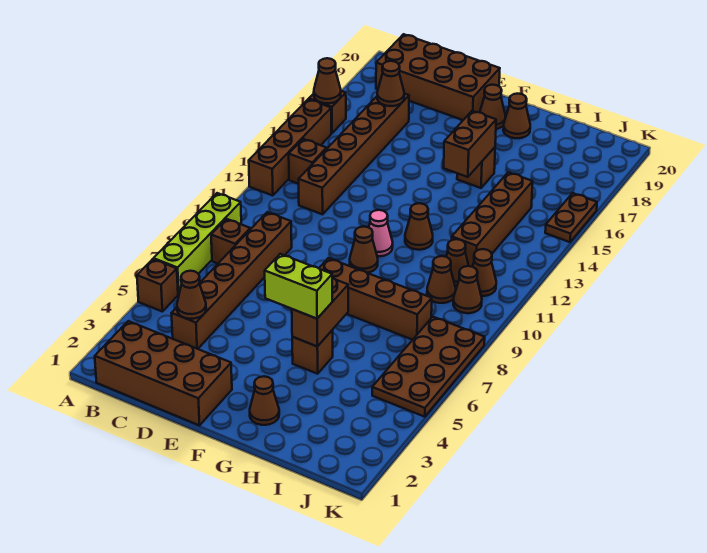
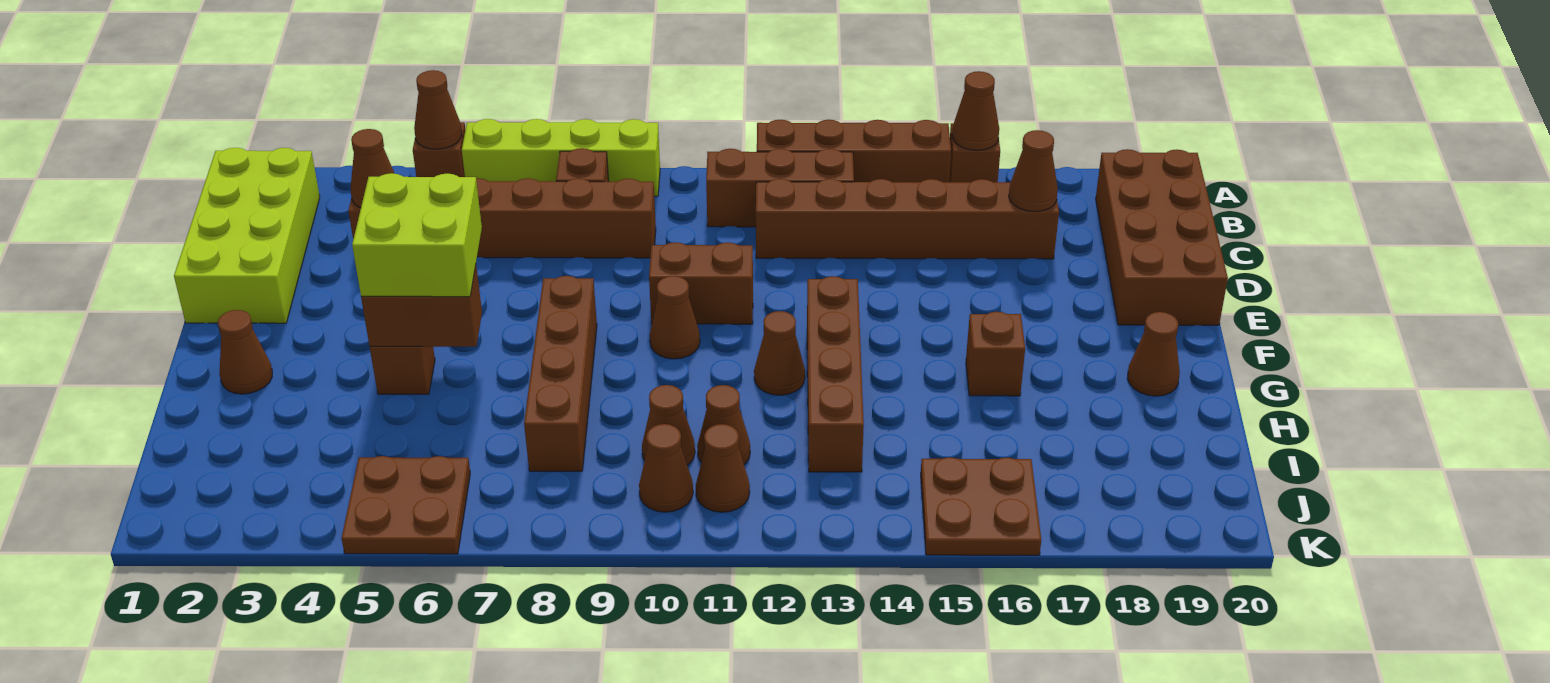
brown 2x4 brick [95,321,232,425] -> lime 2x4 brick [174,148,320,323]
brown 1x1 brick [289,139,327,184] -> brown 1x3 brick [706,149,854,227]
lime 1x2 brick [265,254,332,319] -> lime 2x2 brick [352,173,482,297]
pink 1x1 cone [369,210,393,256] -> none
brown 1x1 cone [480,85,505,129] -> brown 1x1 cone moved to [414,70,462,149]
brown 1x2 brick [444,111,496,177] -> brown 1x2 brick moved to [649,242,753,324]
brown 1x4 brick [452,172,533,267] -> brown 1x4 brick turned to [807,276,864,472]
brown 2x4 plate [372,317,485,417] -> brown 2x2 plate [342,456,470,554]
brown 1x2 plate [545,193,597,242] -> brown 2x2 plate [921,457,1041,555]

